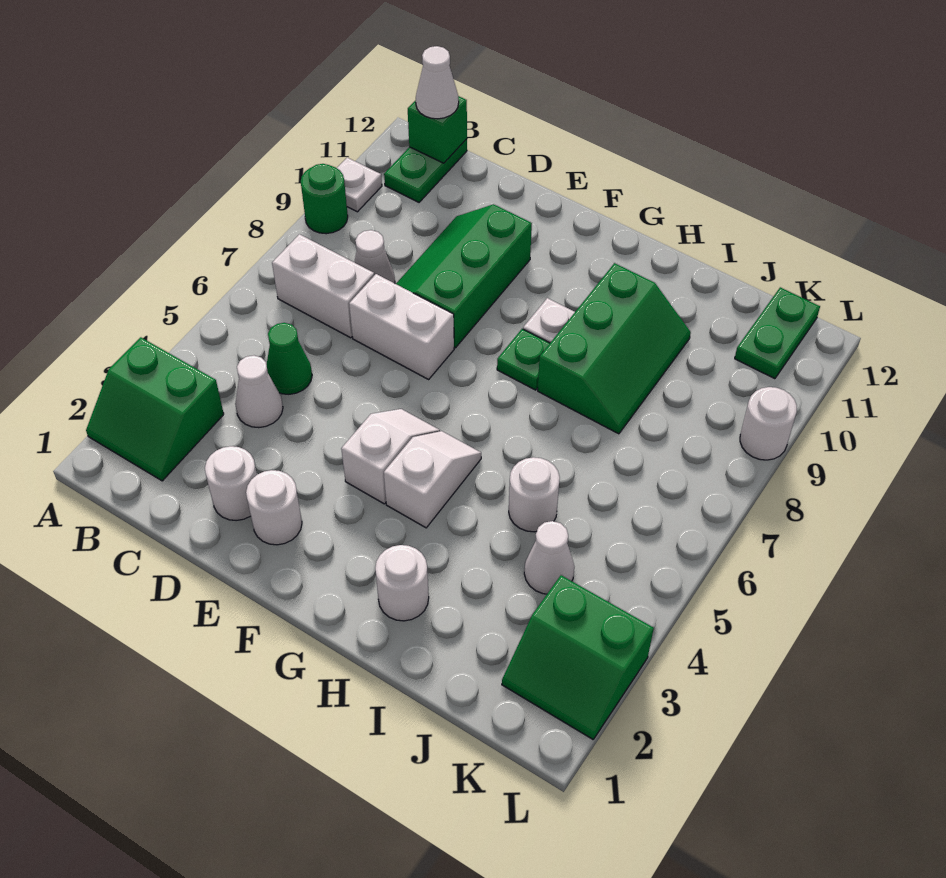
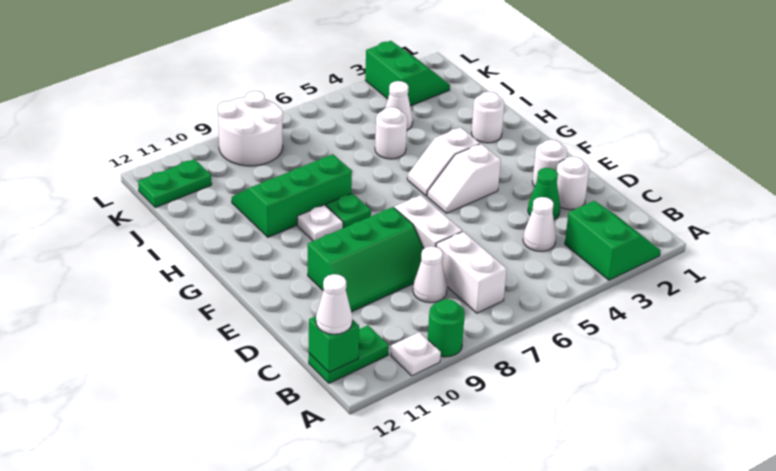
green 1x1 cone [266,323,312,394] -> green 1x1 cone moved to [528,168,560,219]
white 1x1 round brick [740,387,797,460] -> white 2x2 round brick [217,91,283,166]

